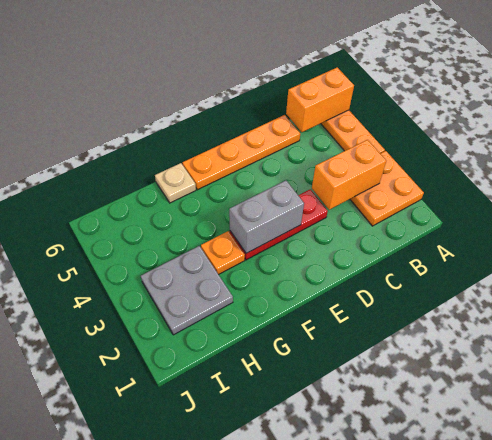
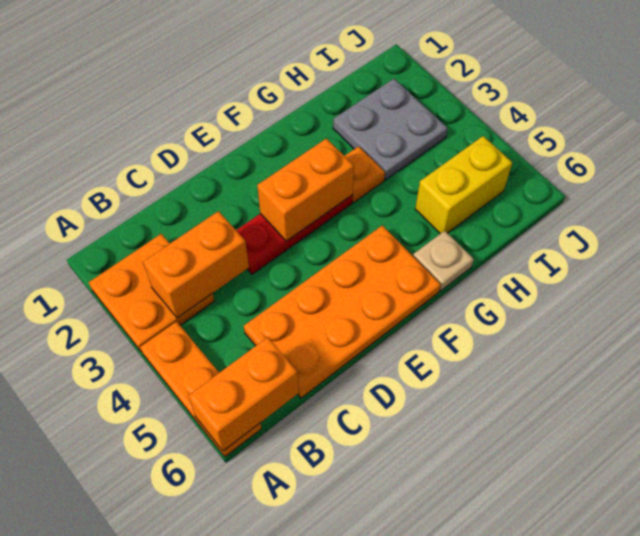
orange 1x4 plate [183,115,300,190] -> orange 2x4 plate [244,225,441,398]
grey 1x2 brick [229,180,304,253] -> orange 1x2 brick [257,138,354,241]
none -> yellow 1x2 brick [415,136,512,234]

